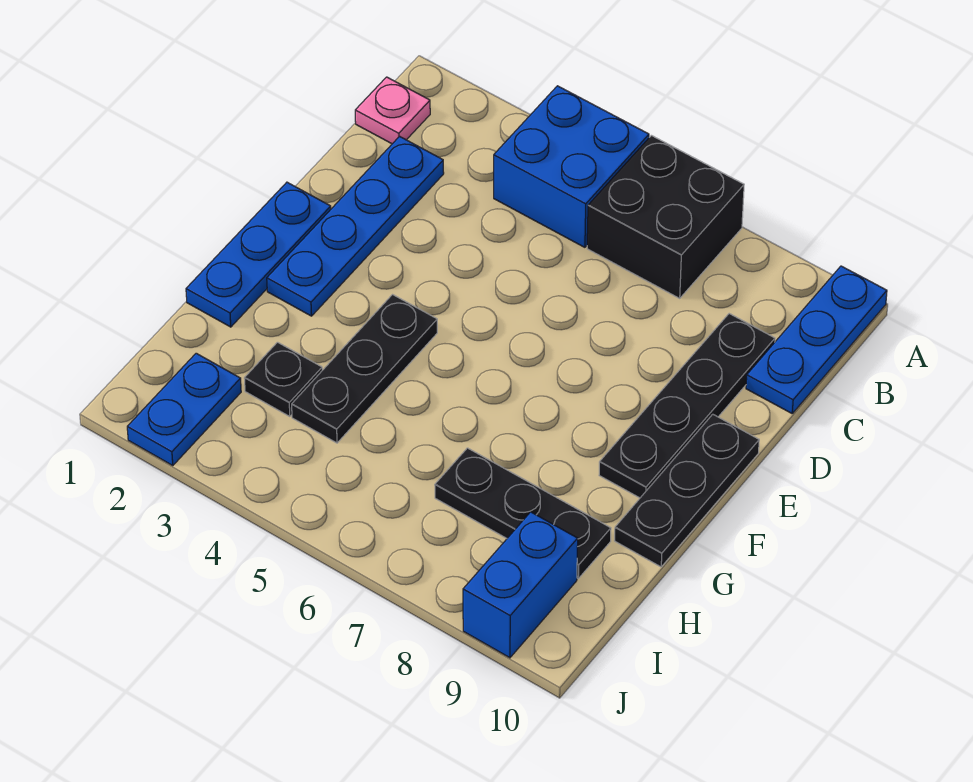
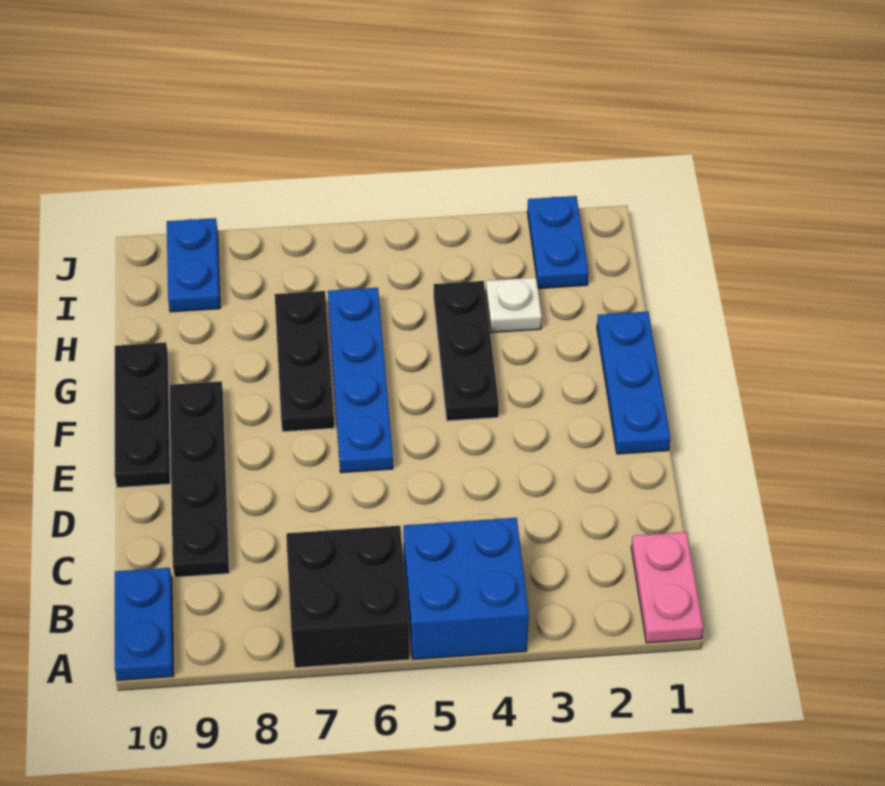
blue 1x3 plate [746,266,887,413] -> blue 1x2 plate [115,568,174,680]
pink 1x1 plate [355,77,430,144] -> pink 1x2 plate [631,532,703,643]
blue 1x4 plate [267,136,444,316] -> blue 1x4 plate moved to [328,288,393,473]
black 1x1 plate [244,342,322,417] -> white 1x1 plate [486,278,542,333]
black 1x3 plate [435,448,611,578] -> black 1x3 plate turned to [275,291,334,432]
blue 1x2 brick [463,512,578,658] -> blue 1x2 plate [167,218,220,312]

